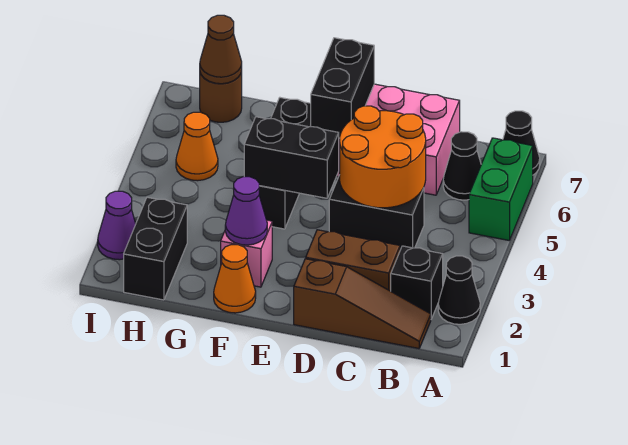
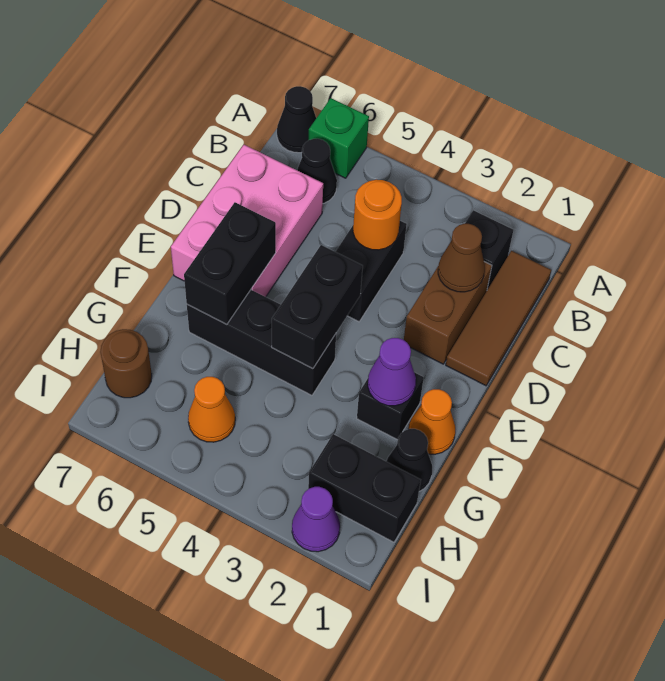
black 1x1 cone [438,256,480,324] -> black 1x1 cone moved to [386,429,432,492]
green 1x2 brick [469,138,533,240] -> green 1x1 brick [309,98,369,178]
brown 1x3 slope [294,259,431,349] -> brown 1x3 tile [446,251,551,386]
orange 2x2 round brick [340,106,426,208] -> orange 1x1 round brick [353,180,402,250]
black 1x2 brick [311,38,374,138] -> black 1x2 brick turned to [184,202,276,325]
pink 1x1 brick [221,220,272,287] -> black 1x1 brick [357,372,424,440]
brown 1x1 cone [200,15,242,84] -> brown 1x1 cone moved to [438,224,485,292]

